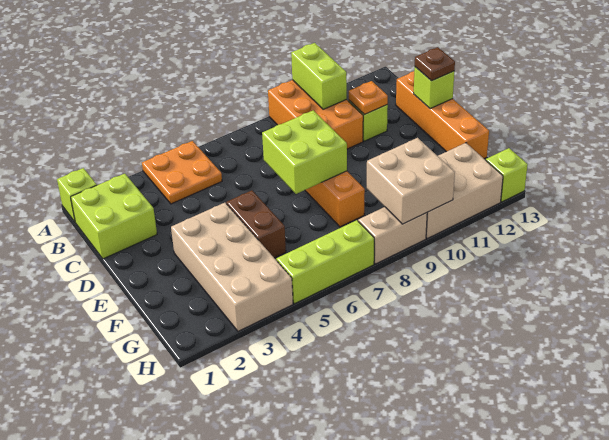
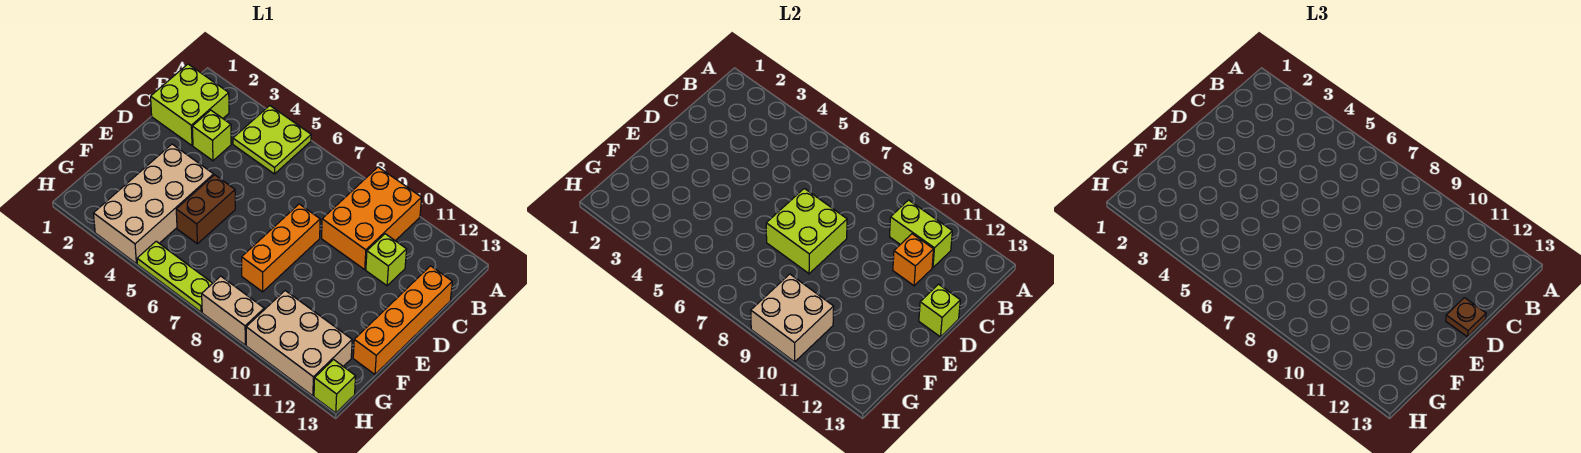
lime 1x1 brick [57,168,97,222] -> lime 1x1 brick moved to [192,110,231,161]
orange 2x2 plate [142,141,222,204] -> lime 2x2 plate [233,106,311,174]
lime 1x2 brick [291,43,347,109] -> lime 1x2 brick turned to [890,200,952,268]
orange 1x1 plate [349,81,388,115] -> orange 1x1 brick [893,234,934,286]
lime 1x3 brick [276,220,374,304] -> lime 1x3 plate [137,241,213,312]

